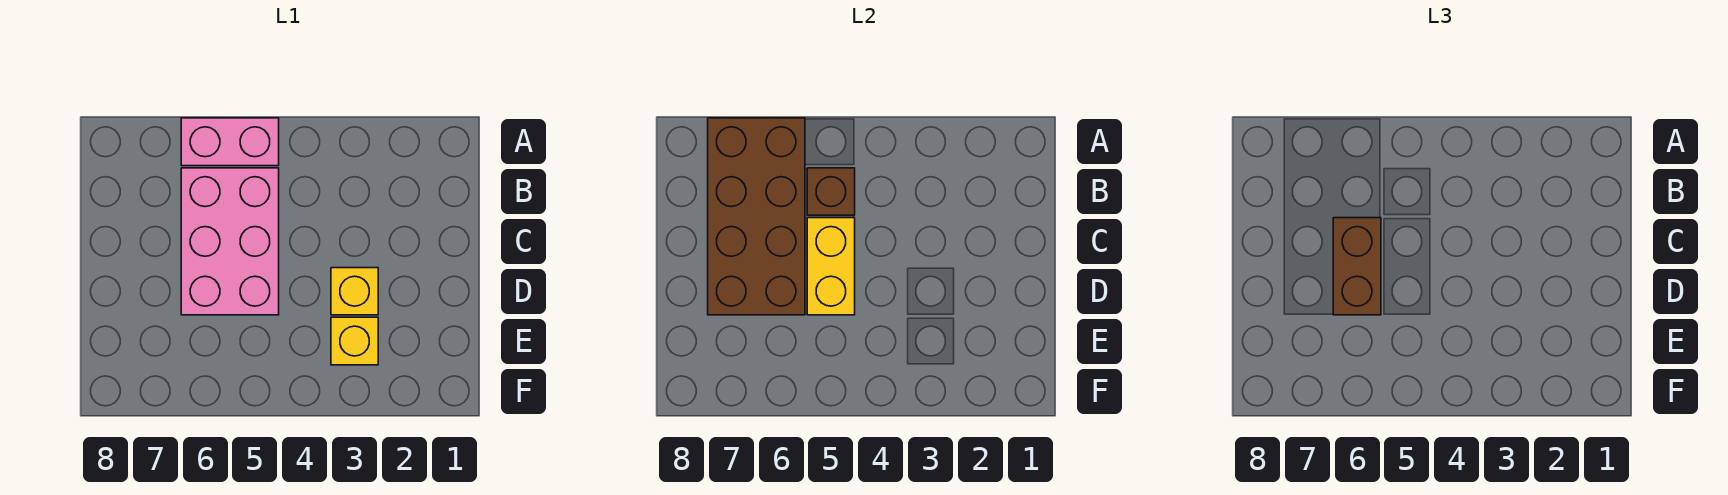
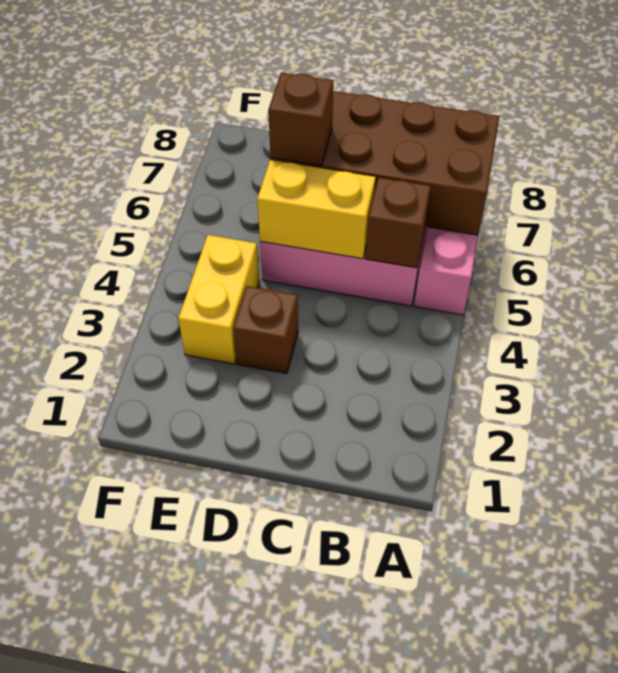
brown 1x2 brick [1333,218,1381,315] -> brown 1x1 brick [268,72,333,166]
yellow 1x1 brick [331,268,378,315] -> brown 1x1 brick [233,286,298,374]
yellow 1x1 brick [331,317,378,365] -> yellow 1x2 brick [178,235,260,364]

